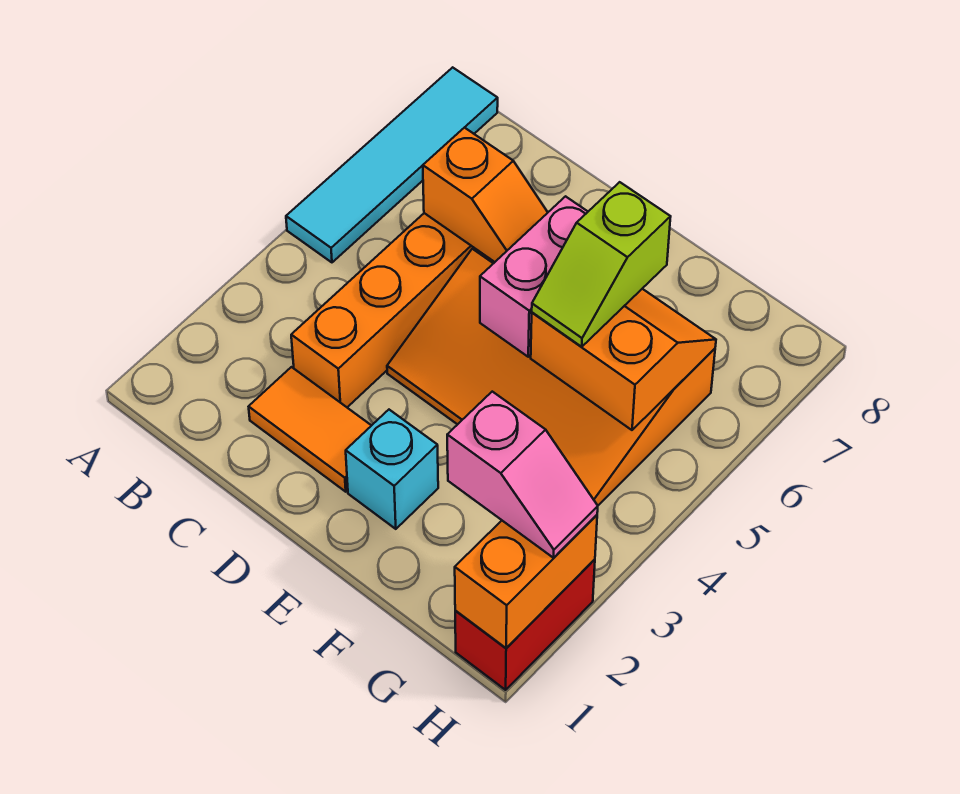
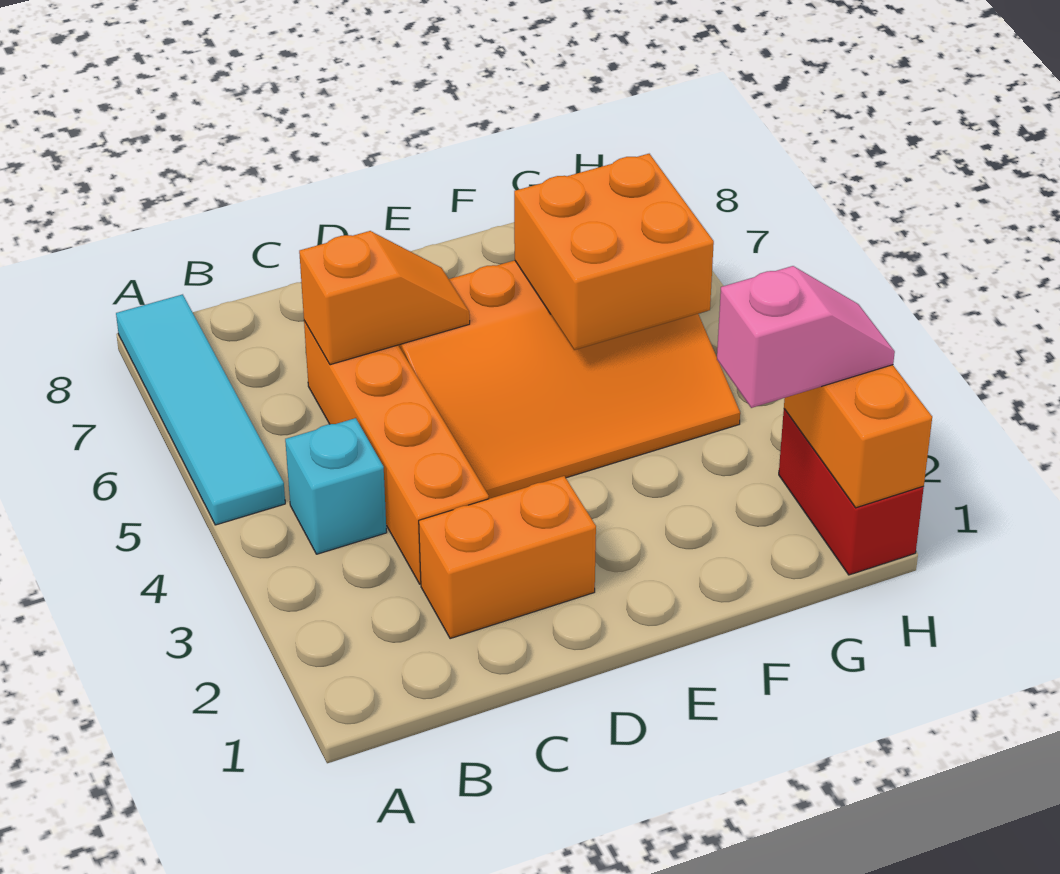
orange 1x2 tile [249,367,372,492] -> orange 1x2 brick [419,476,596,639]
cyan 1x1 brick [346,410,438,529] -> cyan 1x1 brick moved to [285,418,387,554]
pink 1x2 brick [480,196,588,357] -> none
orange 2x2 slope [531,289,716,430] -> orange 2x2 brick [514,154,714,350]
lime 1x2 slope [532,182,671,347] -> none

